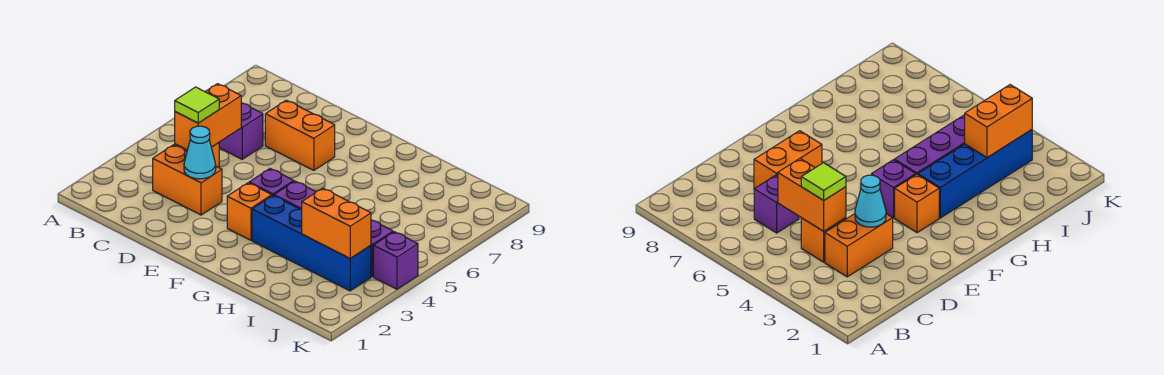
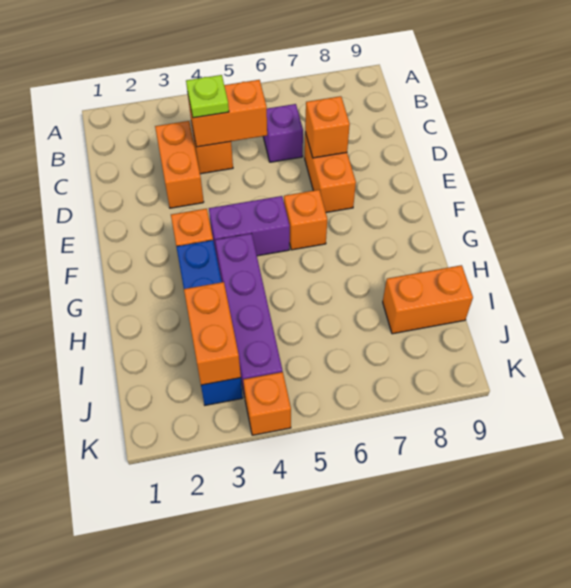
lime 1x1 tile [175,87,219,123] -> lime 1x1 plate [186,75,229,118]
cyan 1x1 cone [184,126,216,179] -> none
none -> orange 1x1 brick [305,96,350,158]
purple 1x1 brick [249,169,294,196] -> purple 1x2 brick [209,196,290,256]
none -> orange 1x1 brick [284,190,327,250]
none -> orange 1x2 brick [383,265,473,334]
purple 1x1 brick [373,232,418,289] -> orange 1x1 brick [243,372,291,435]

